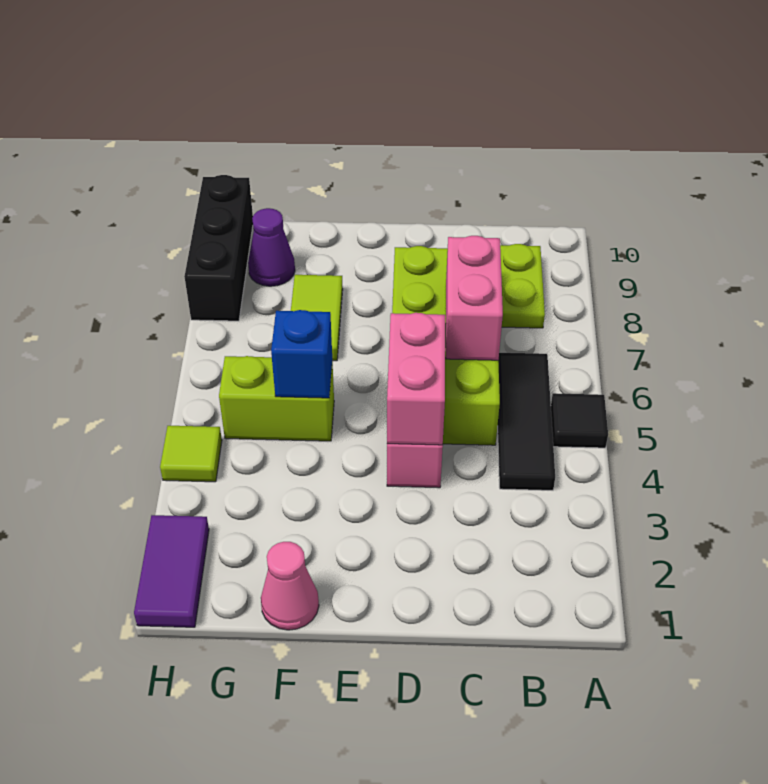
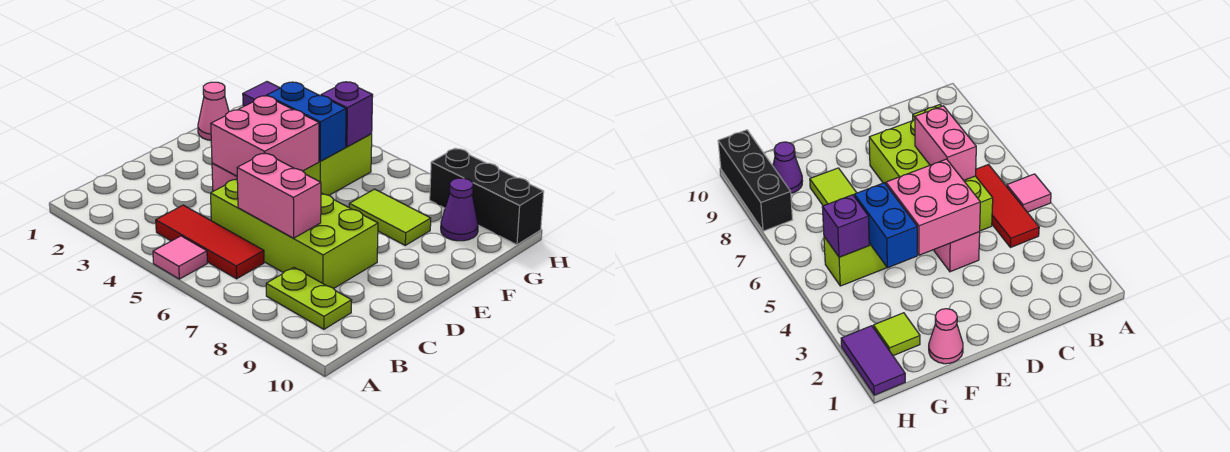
black 1x1 tile [551,393,608,448] -> pink 1x1 tile [153,236,207,279]
black 1x3 tile [498,353,555,490] -> red 1x3 tile [156,205,264,279]
pink 1x2 brick [387,313,445,445] -> pink 2x2 brick [211,96,319,176]
blue 1x1 brick [271,310,332,398] -> blue 1x2 brick [267,82,346,161]
none -> purple 1x1 brick [321,82,373,147]
lime 1x1 tile [160,426,222,482] -> lime 1x1 tile moved to [873,313,920,356]

